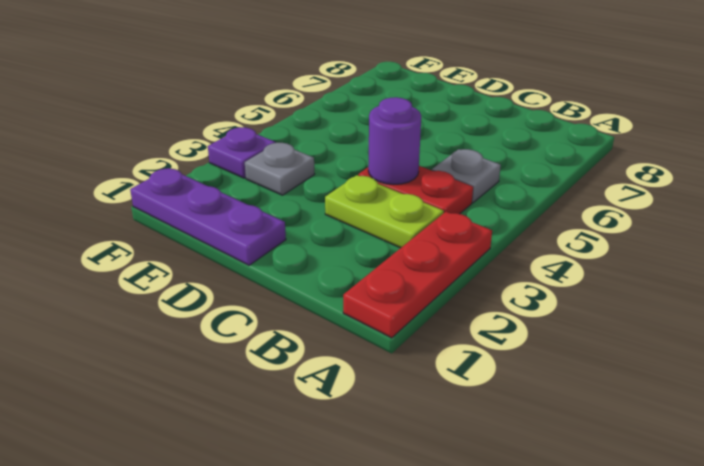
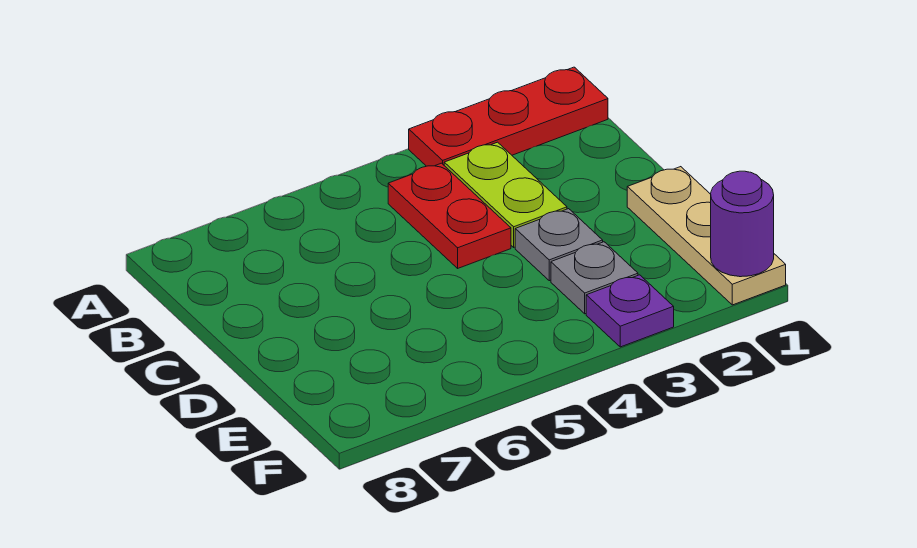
grey 1x1 plate [432,149,501,203] -> grey 1x1 plate moved to [515,209,603,281]
purple 1x1 round brick [368,97,421,185] -> purple 1x1 round brick moved to [711,171,774,277]
purple 1x3 plate [130,168,286,265] -> tan 1x3 plate [627,167,786,305]

